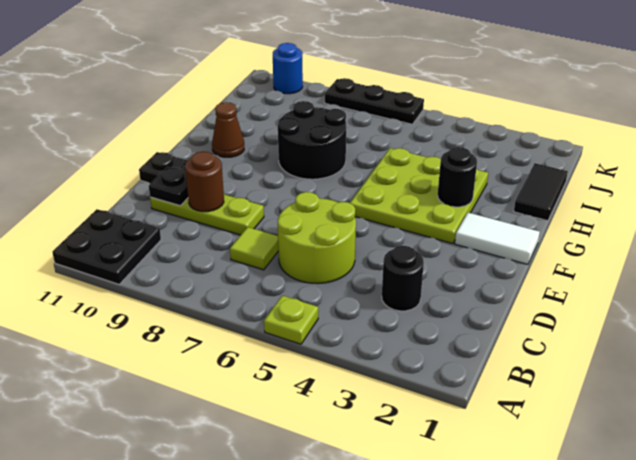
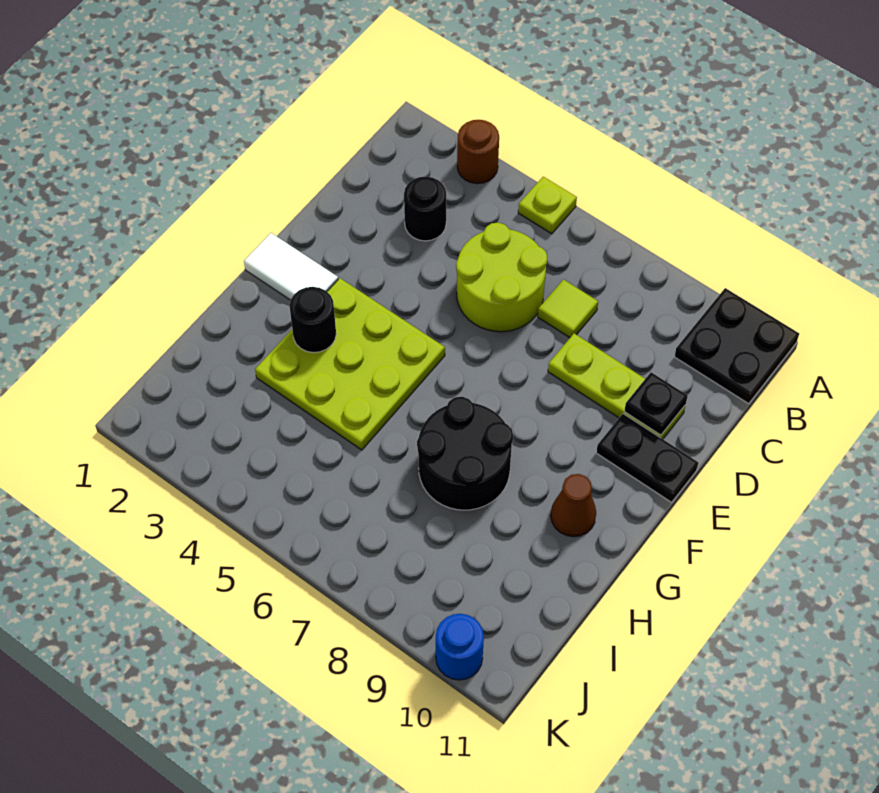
brown 1x1 round brick [185,151,224,212] -> brown 1x1 round brick moved to [457,120,499,184]
black 1x2 tile [514,163,568,221] -> none
black 1x3 plate [325,78,424,124] -> none

